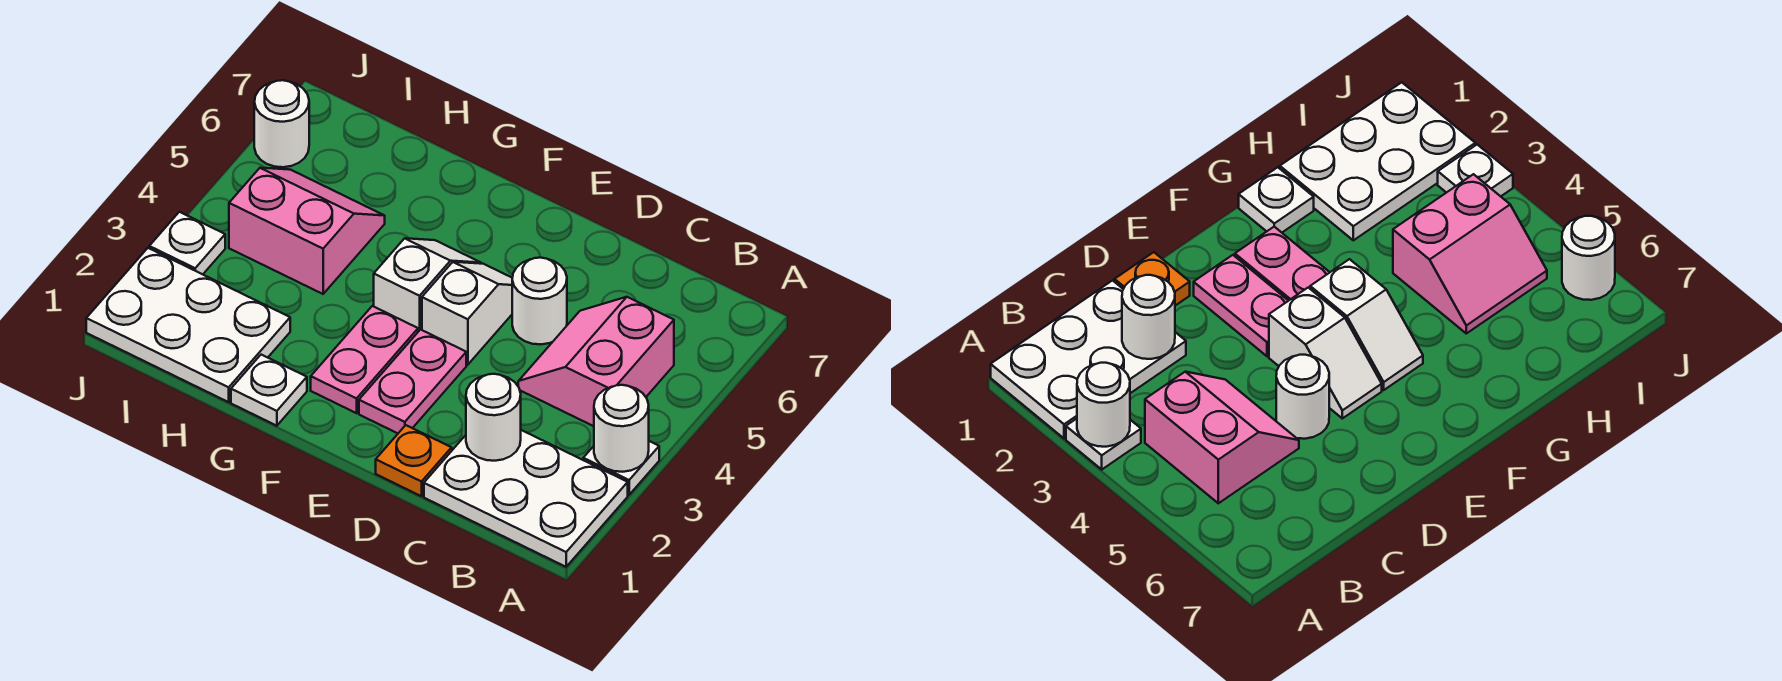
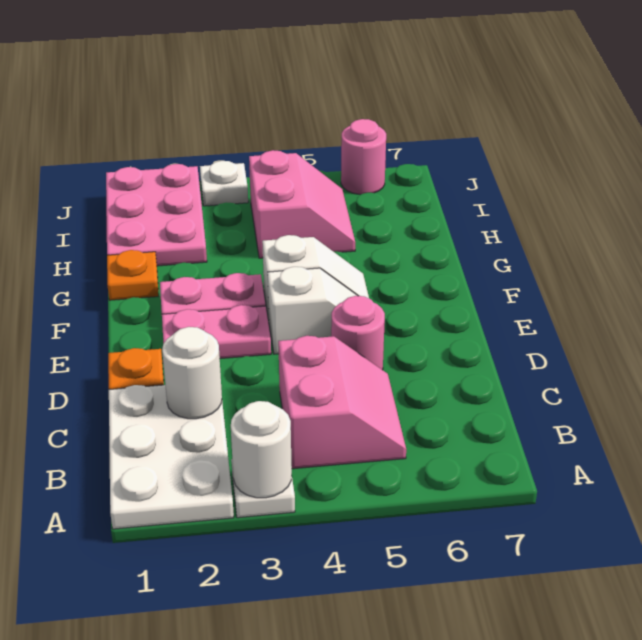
pink 2x2 slope [518,297,674,426] -> pink 2x2 slope turned to [278,336,406,469]
white 1x1 round brick [512,258,567,344] -> pink 1x1 round brick [331,296,385,370]
white 1x1 plate [231,355,307,426] -> orange 1x1 plate [107,250,159,300]
white 2x3 plate [86,248,290,402] -> pink 2x3 plate [106,164,207,266]
white 1x1 round brick [254,80,309,167] -> pink 1x1 round brick [341,119,386,194]

